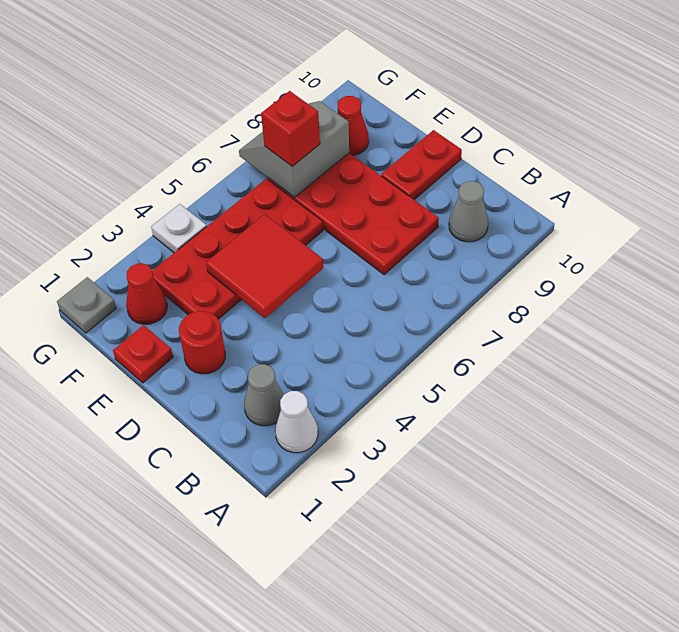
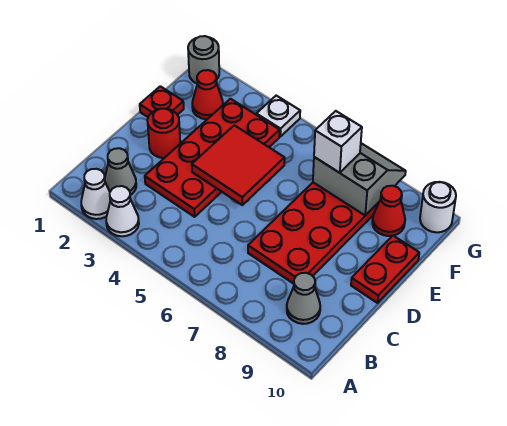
none -> white 1x1 cone [106,186,139,236]
red 1x2 plate [381,130,462,200] -> red 1x2 plate turned to [351,236,419,303]
red 2x4 plate [152,179,323,319] -> red 2x4 plate turned to [145,99,280,217]
red 1x1 brick [261,91,320,166] -> white 1x1 brick [314,111,362,173]
grey 1x1 plate [57,277,116,333] -> grey 1x1 round brick [188,36,219,83]
none -> white 1x1 round brick [420,182,456,232]

